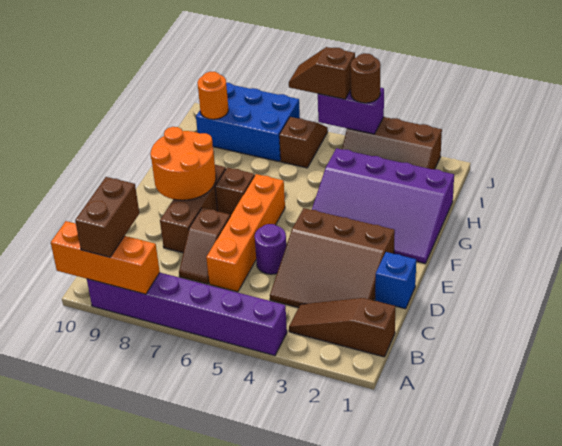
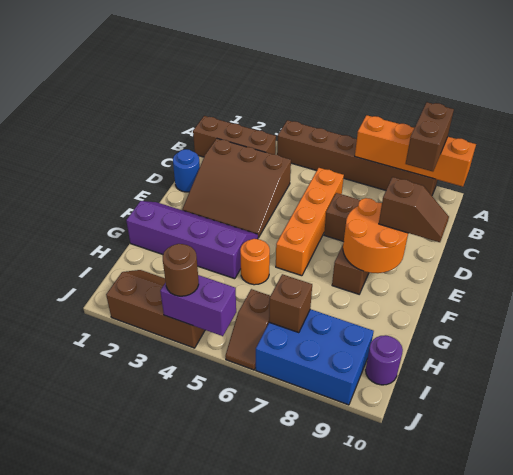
purple 1x6 brick [87,273,287,356] -> brown 1x6 brick [277,120,437,196]
orange 1x3 brick [51,221,160,294] -> orange 1x4 brick [355,115,476,187]
brown 1x3 slope [289,298,395,357] -> brown 1x3 brick [193,116,276,157]
brown 3x3 slope [270,208,395,308] -> brown 3x3 slope turned to [182,139,291,238]
blue 1x1 brick [375,252,416,309] -> blue 1x1 round brick [173,149,200,192]
purple 1x1 round brick [255,224,286,274] -> purple 1x1 round brick moved to [366,335,403,385]
purple 3x4 slope [312,148,454,263] -> purple 2x4 slope [126,201,258,279]
brown 1x1 brick [215,167,255,216] -> brown 1x1 brick moved to [269,274,312,333]
orange 1x1 round brick [197,72,229,119] -> orange 1x1 round brick moved to [240,239,270,285]
brown 1x2 slope [289,47,355,99] -> brown 1x2 slope moved to [379,177,449,242]

